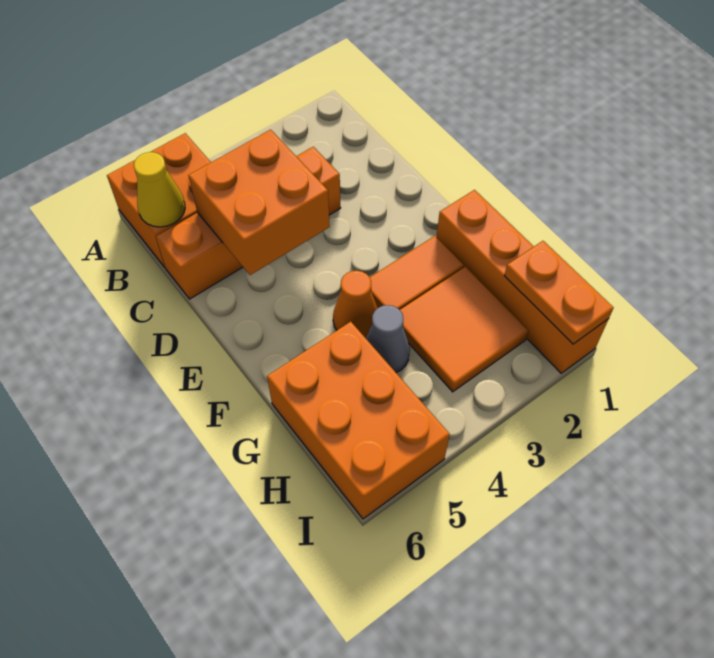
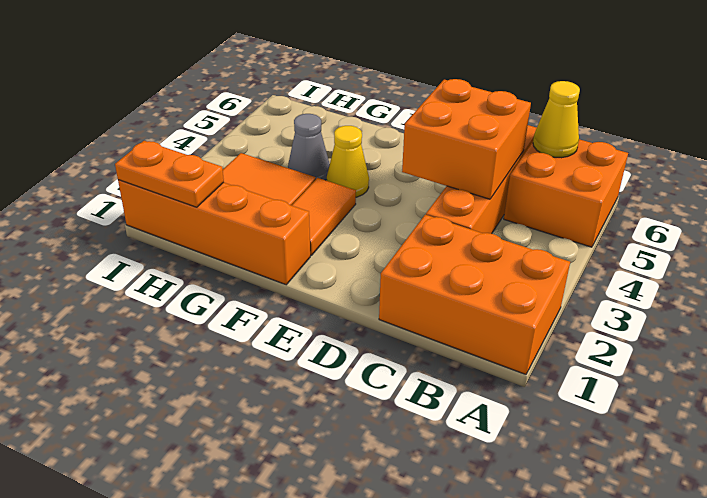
orange 1x1 cone [333,271,377,338] -> yellow 1x1 cone [327,126,369,197]
orange 2x3 brick [267,322,450,519] -> orange 2x3 brick moved to [379,215,570,374]

